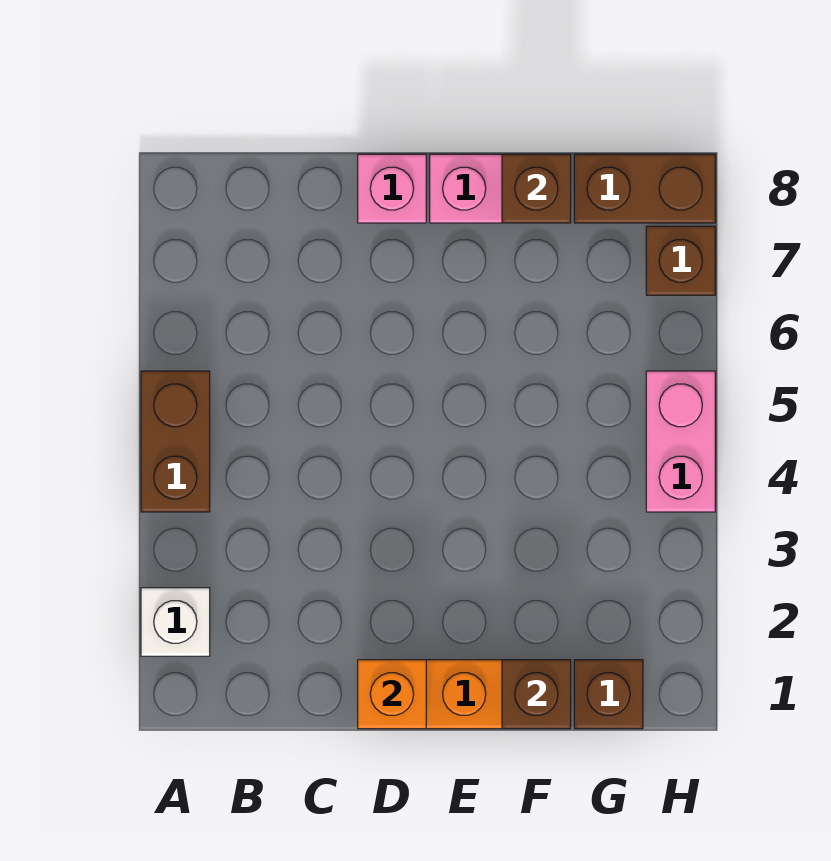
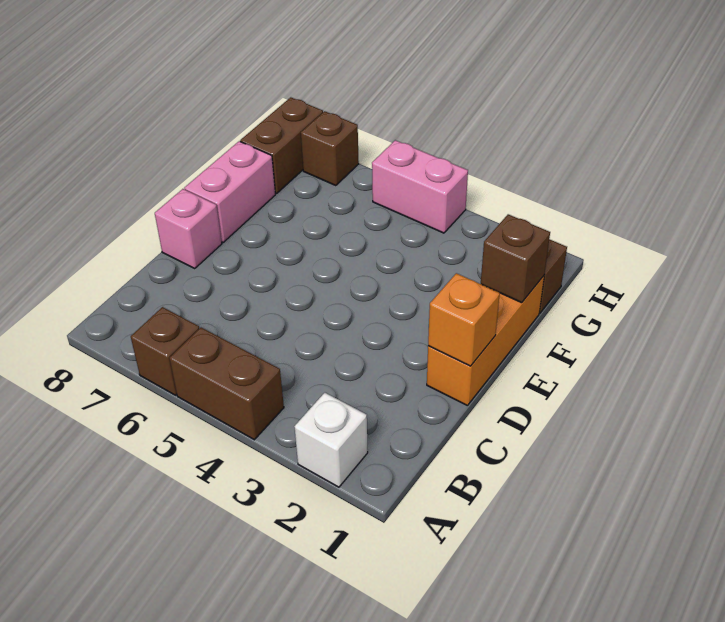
brown 1x1 brick [502,154,571,223] -> brown 1x1 brick moved to [131,307,199,395]

